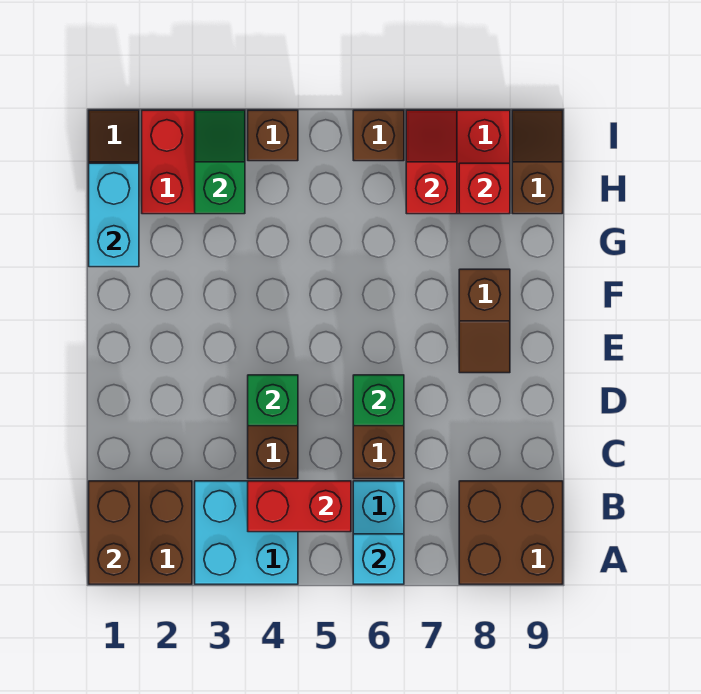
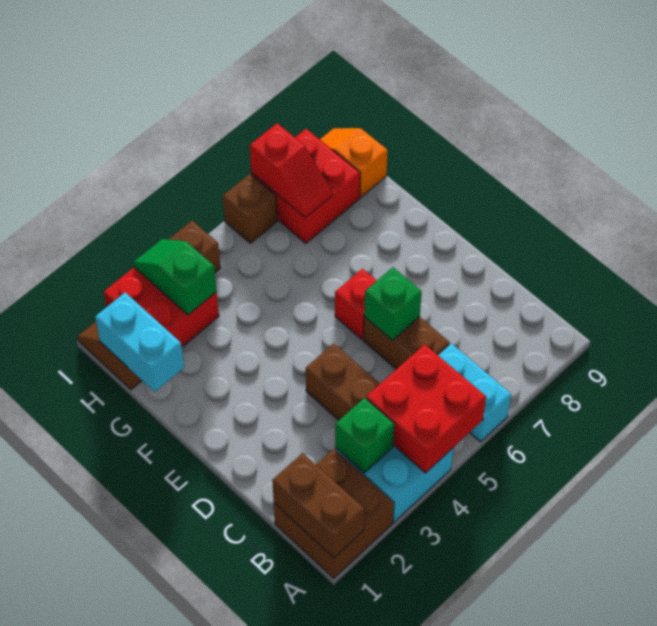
cyan 1x1 brick [353,534,404,584] -> none
brown 2x2 brick [459,481,563,584] -> none
red 1x2 brick [248,481,351,532] -> red 2x2 brick [366,344,486,473]
green 1x1 brick [248,375,298,426] -> green 1x1 brick moved to [335,398,394,473]
brown 1x2 slope [459,269,510,373] -> none
red 1x2 slope [406,110,457,214] -> red 1x2 slope turned to [250,123,332,218]
red 1x1 brick [459,163,510,214] -> red 1x1 brick moved to [335,269,377,340]
brown 1x2 slope [512,110,563,214] -> orange 1x2 slope [320,128,388,197]

